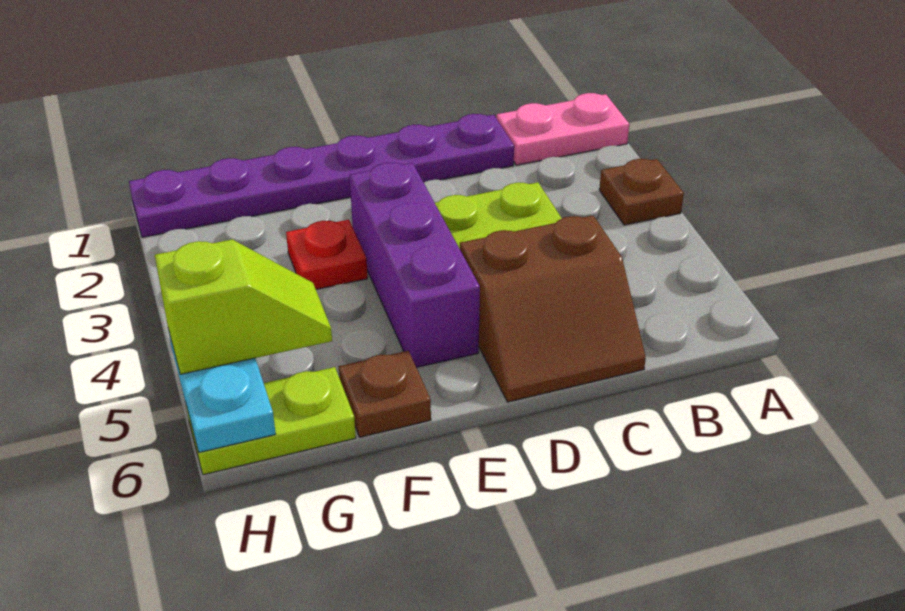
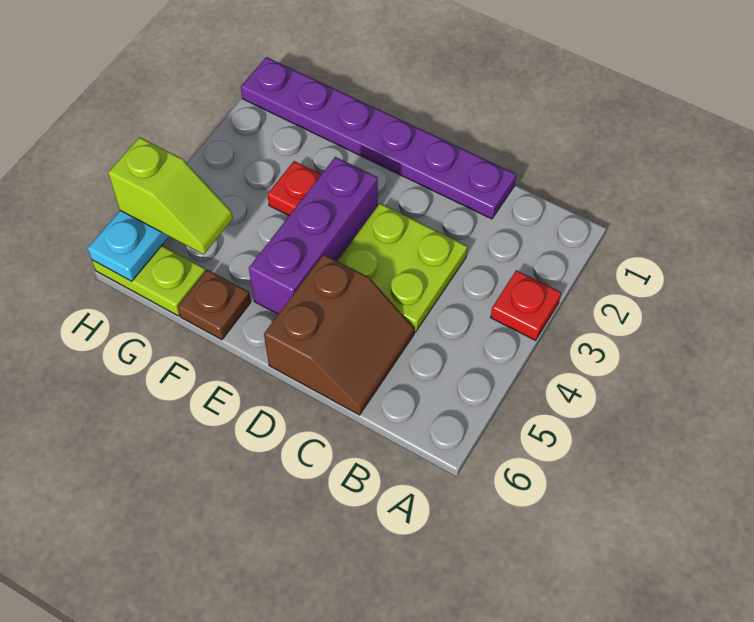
pink 1x2 plate [497,93,629,165] -> none
brown 1x1 plate [599,159,684,225] -> red 1x1 plate [491,270,561,340]
brown 2x2 slope [460,215,646,402] -> brown 2x2 slope turned to [264,254,415,415]

